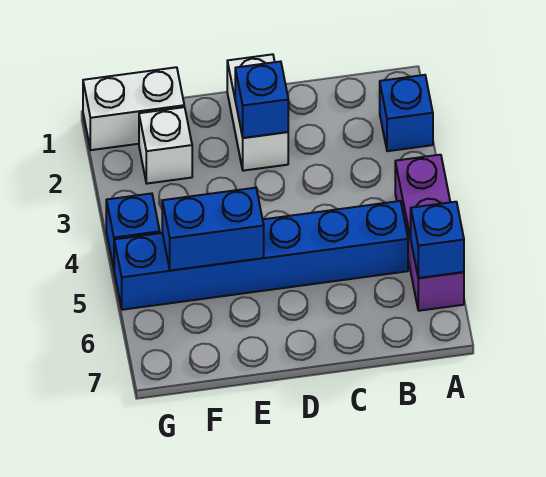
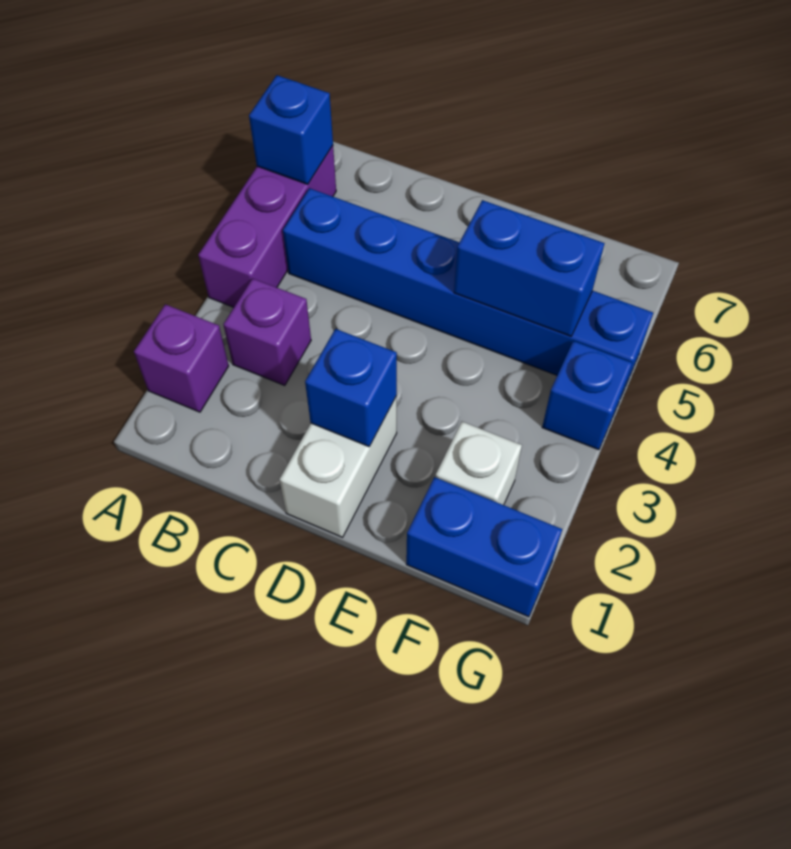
blue 1x1 brick [380,75,433,151] -> purple 1x1 brick [134,304,229,412]
none -> purple 1x1 brick [223,278,311,386]
white 1x2 brick [83,67,184,150] -> blue 1x2 brick [406,477,562,617]

